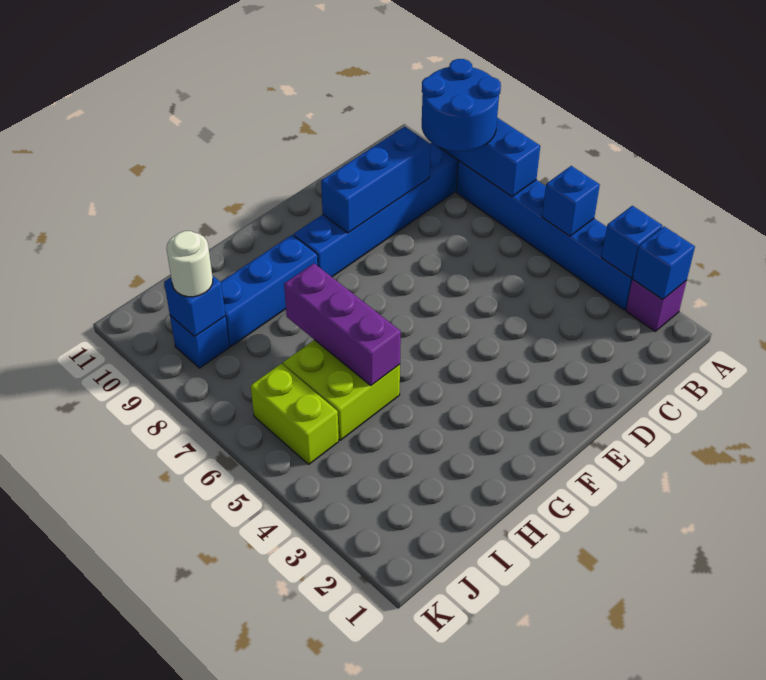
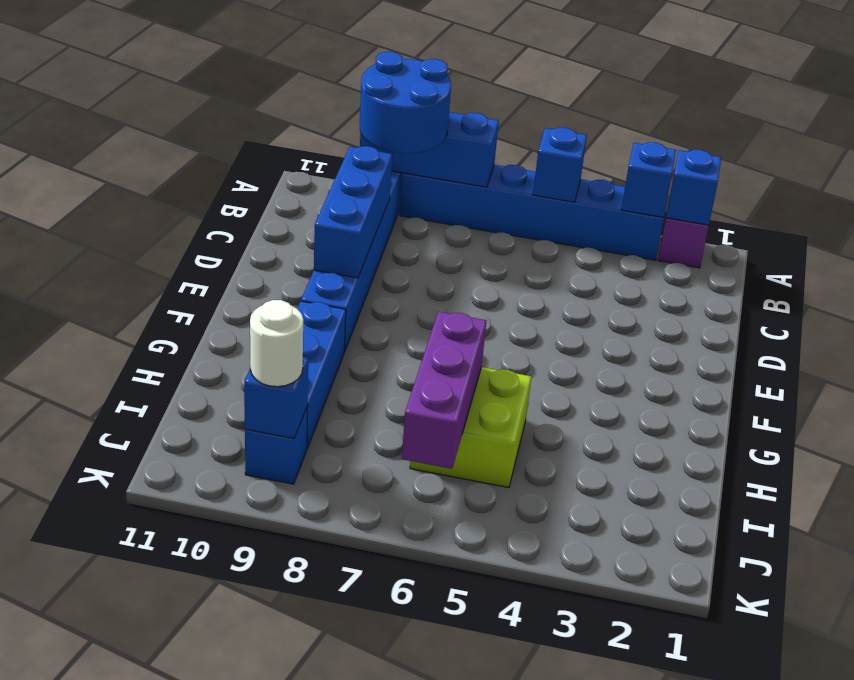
purple 1x3 brick [284,264,401,385] -> purple 1x3 brick turned to [402,312,486,469]
lime 1x2 brick [251,364,339,464] -> none

